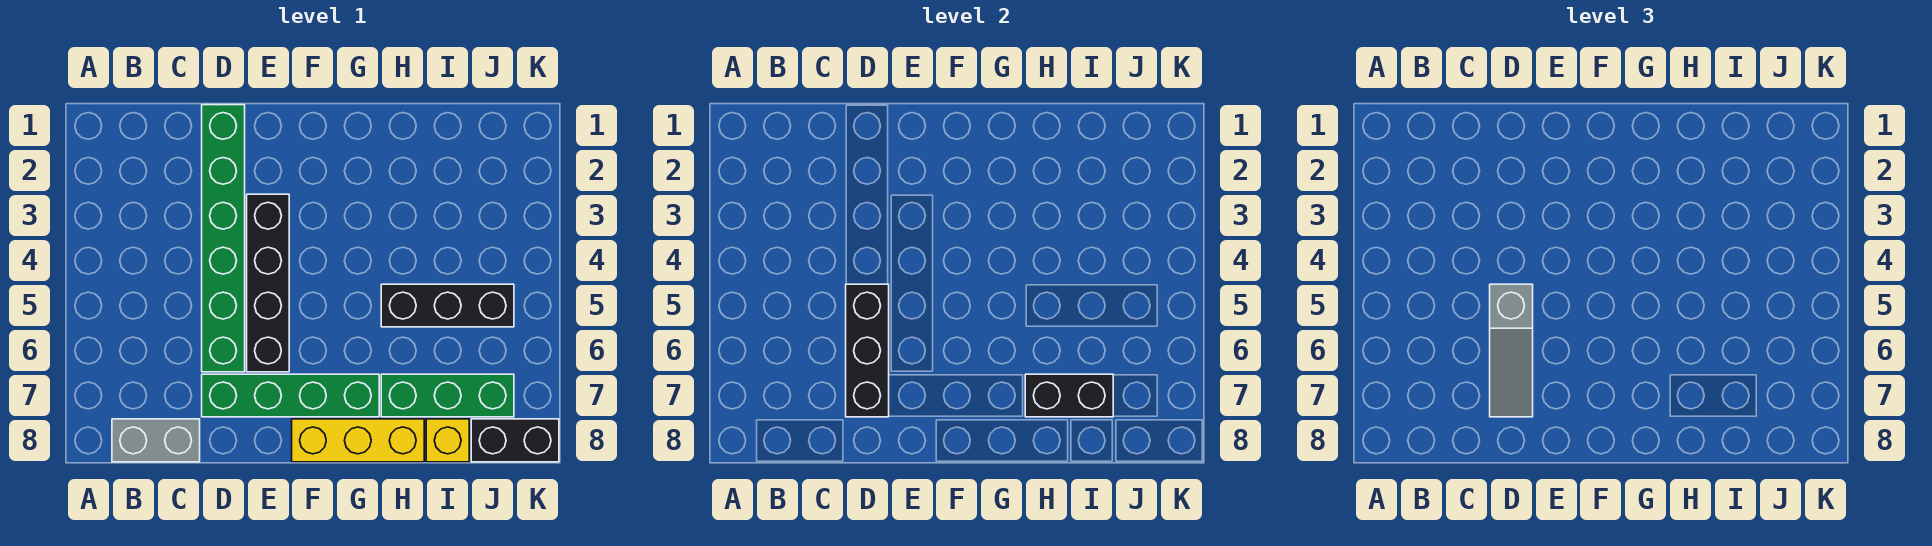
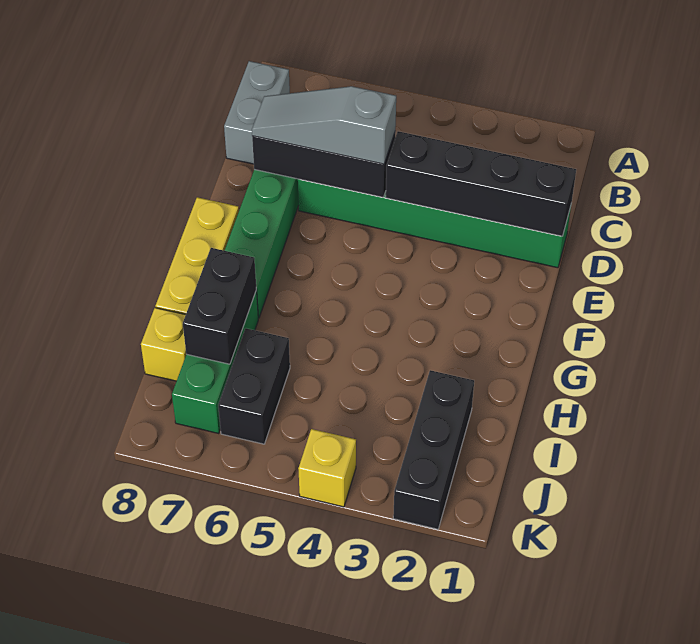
black 1x4 brick [247,194,289,372] -> black 1x4 brick moved to [386,131,576,236]
black 1x3 brick [381,284,514,327] -> black 1x3 brick moved to [393,370,474,529]
black 1x2 brick [471,419,559,462] -> black 1x2 brick moved to [218,328,290,444]
none -> yellow 1x1 brick [298,429,356,507]

